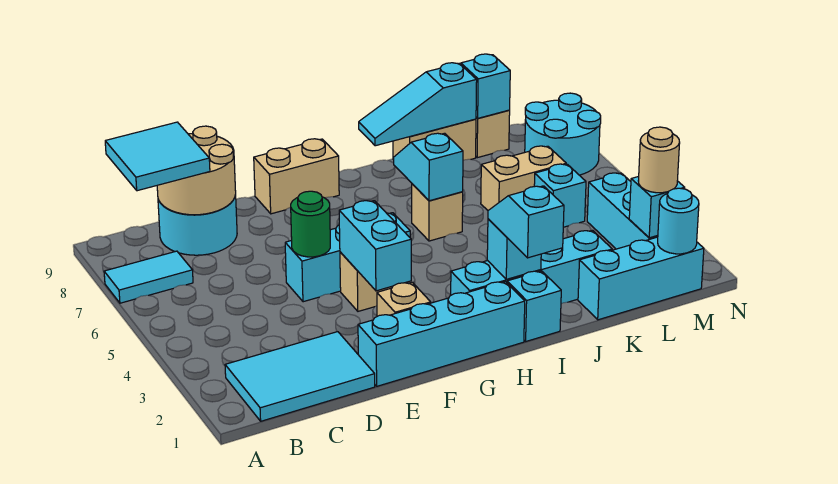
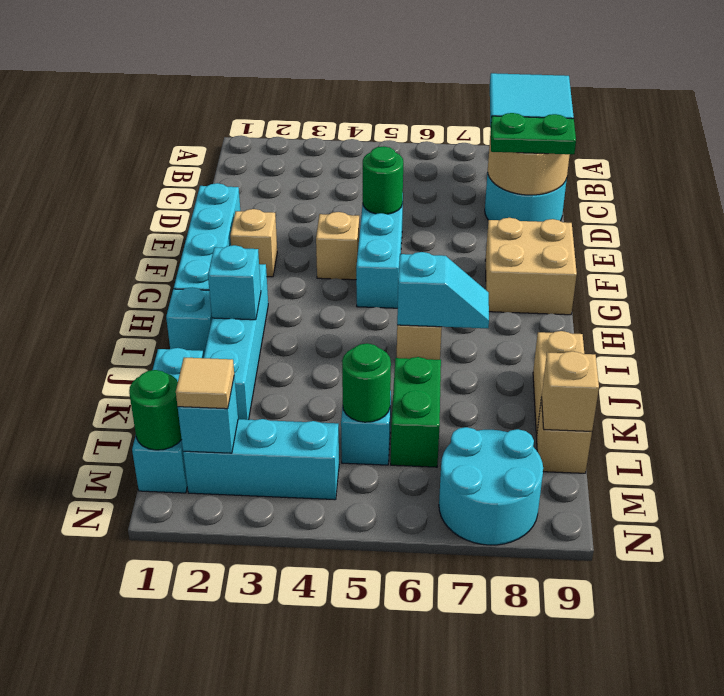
cyan 1x2 tile [104,251,193,303] -> none
cyan 2x3 tile [225,332,375,421] -> none
none -> green 1x2 plate [491,113,576,154]
cyan 1x2 brick [339,201,411,291] -> none
tan 1x2 brick [254,139,339,214] -> tan 2x2 brick [485,218,577,315]
cyan 1x2 slope [488,186,564,258] -> none
cyan 1x3 slope [359,63,477,146] -> none
tan 1x2 brick [481,146,566,210] -> green 1x2 brick [391,357,441,467]
none -> green 1x1 round brick [342,343,391,422]
cyan 1x1 brick [461,54,510,118] -> tan 1x1 brick [542,351,599,431]
cyan 1x1 round brick [658,188,699,254] -> green 1x1 round brick [129,370,182,450]
tan 1x1 round brick [638,127,680,193] -> tan 1x1 tile [176,358,234,409]

